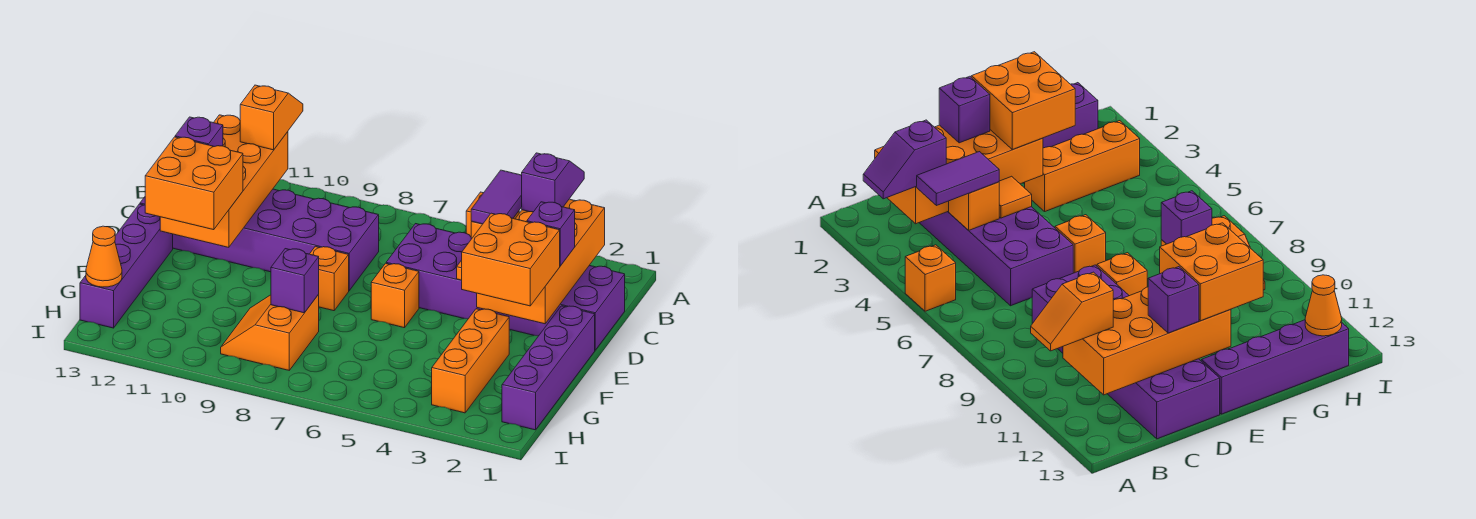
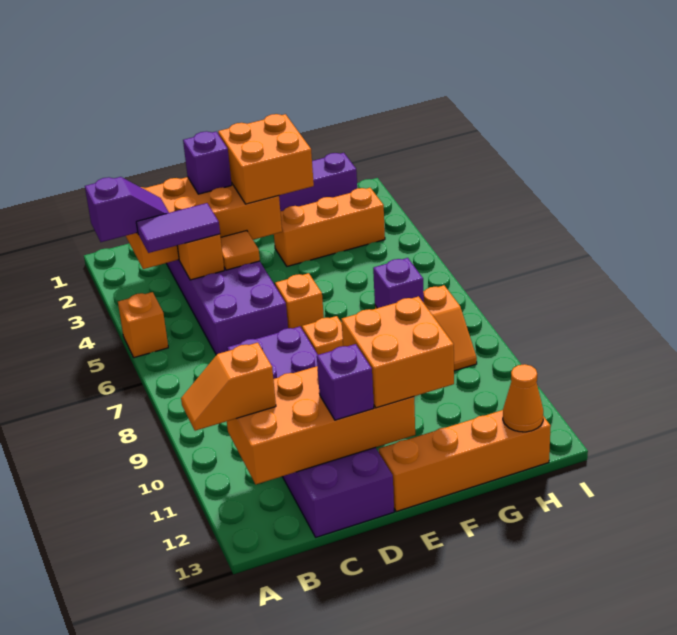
purple 1x2 slope [522,153,584,212] -> purple 1x2 slope turned to [85,177,169,242]
purple 1x4 brick [80,204,173,328] -> orange 1x4 brick [379,410,551,512]

